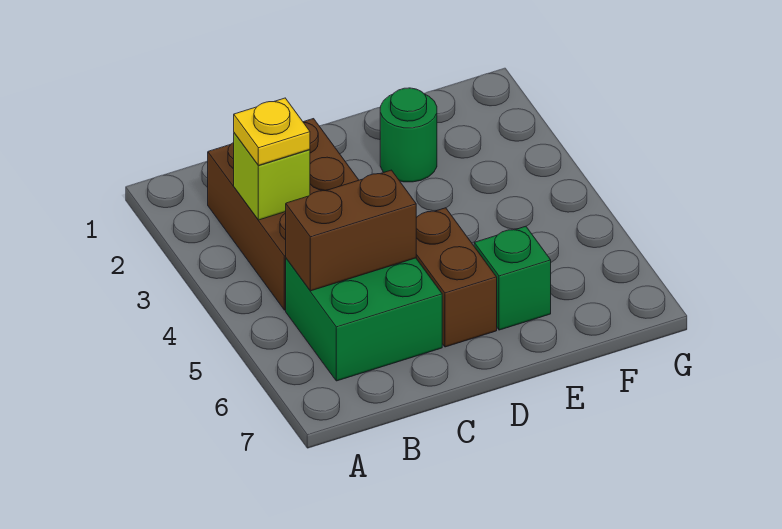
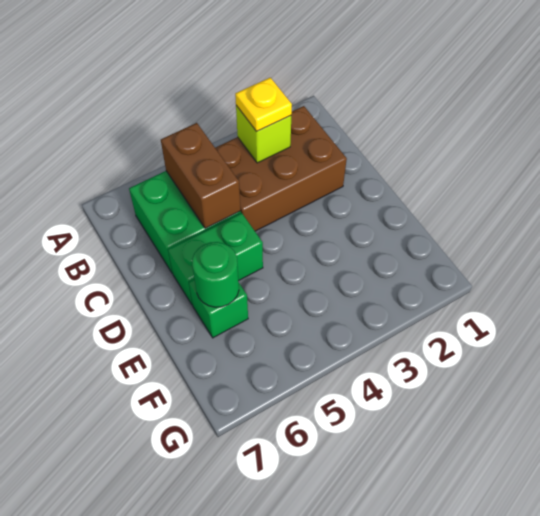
brown 1x2 brick [416,208,497,347] -> green 1x2 brick [168,213,263,305]
green 1x1 round brick [380,88,437,182] -> green 1x1 round brick moved to [192,242,239,307]

